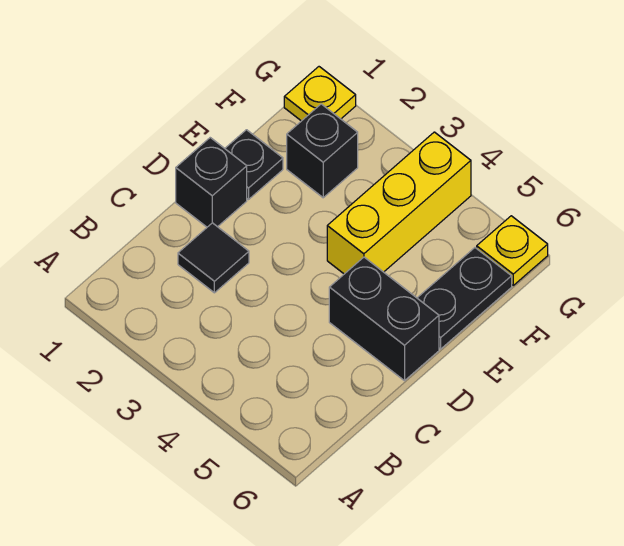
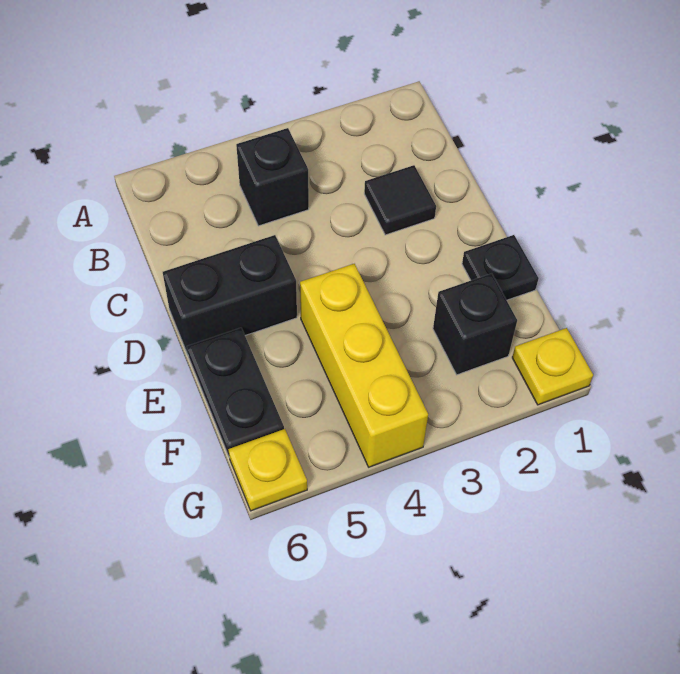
black 1x1 brick [176,138,247,227] -> black 1x1 brick moved to [236,128,309,226]

